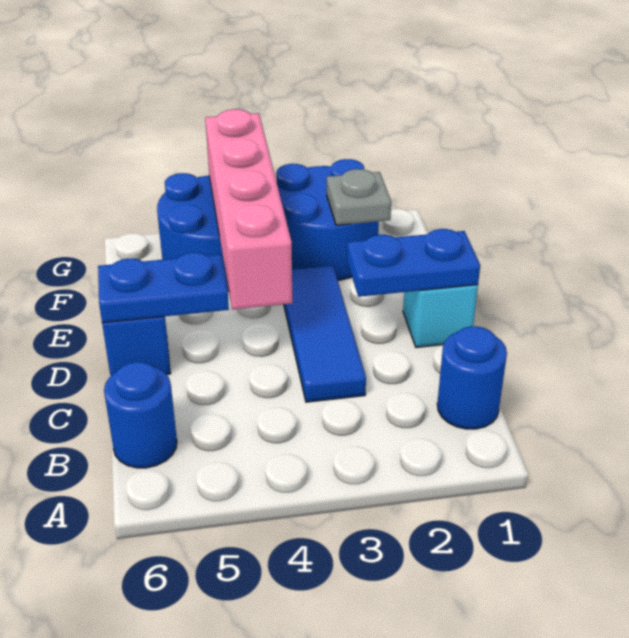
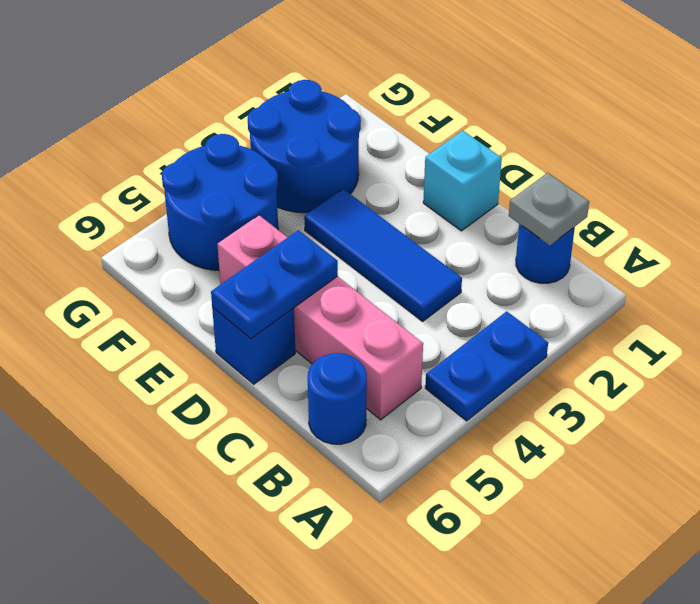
blue 1x2 plate [347,229,480,297] -> blue 1x2 plate moved to [425,311,548,421]
pink 1x4 brick [205,109,293,310] -> pink 1x4 brick moved to [217,215,423,420]
grey 1x1 plate [327,169,391,225] -> grey 1x1 plate moved to [509,173,589,245]

